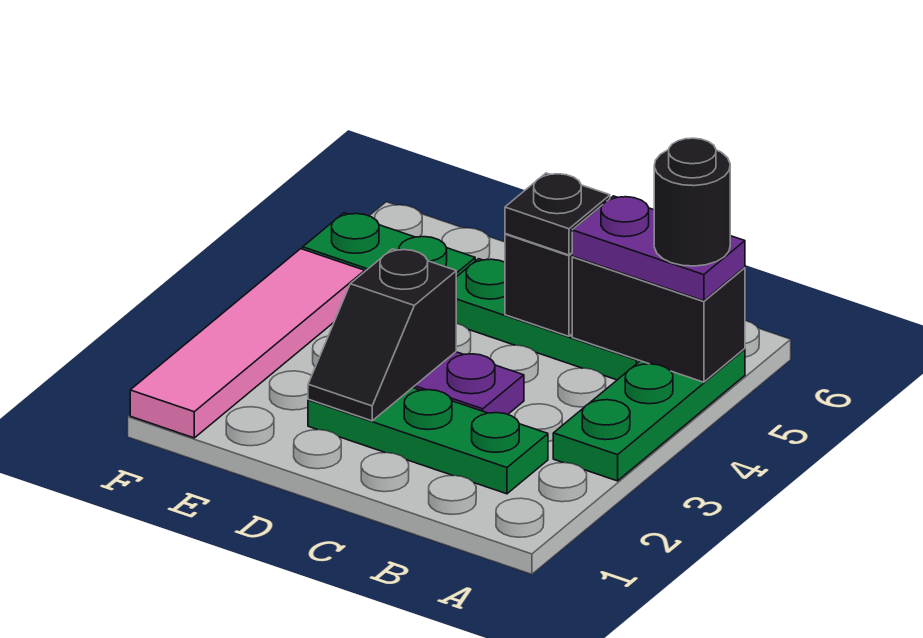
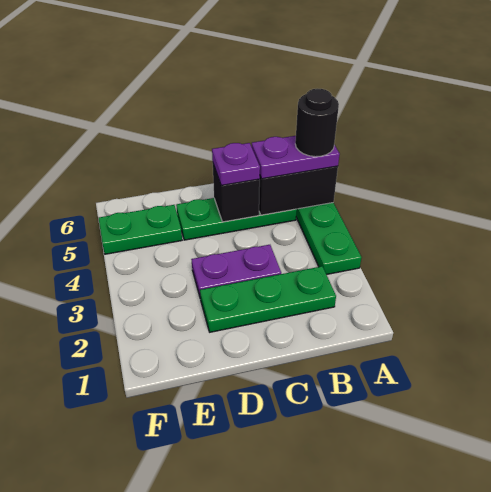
black 1x1 plate [505,173,610,255] -> purple 1x1 plate [212,143,260,186]
black 1x2 slope [308,249,456,421] -> none
pink 1x4 tile [130,249,365,438] -> none

